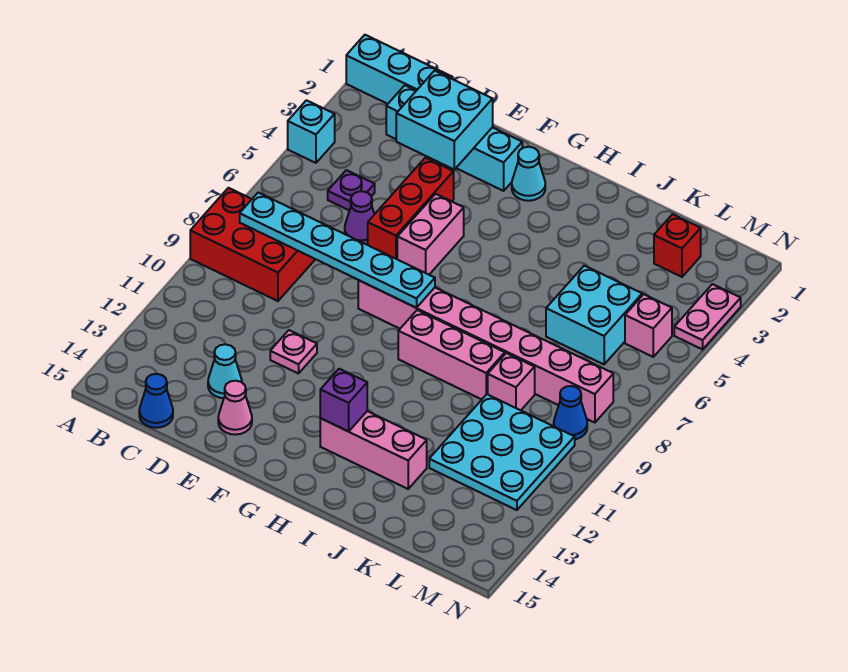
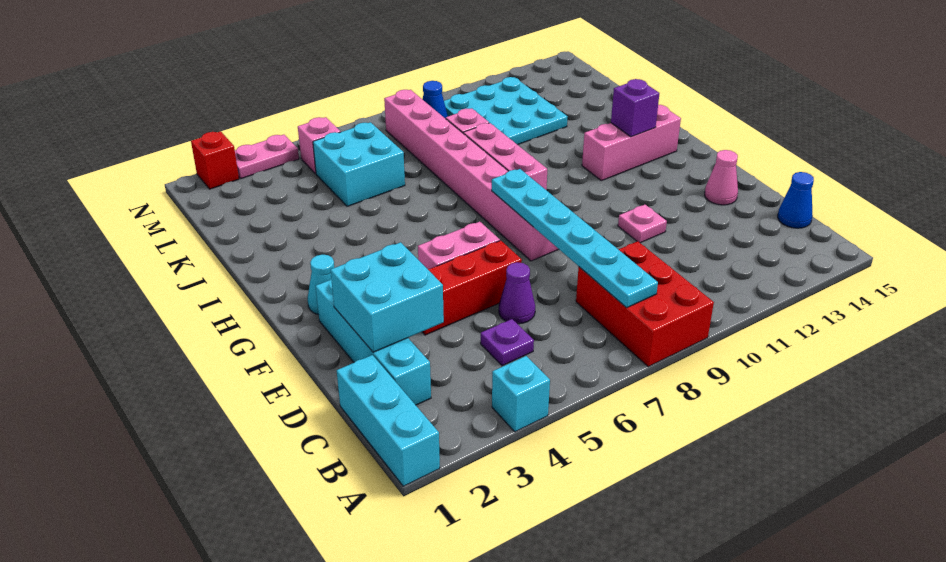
cyan 1x1 cone [208,344,242,398] -> none
pink 1x3 brick [320,411,427,489] -> pink 1x3 brick turned to [582,105,681,181]
red 1x1 brick [654,214,701,277] -> red 1x1 brick moved to [191,131,239,189]

